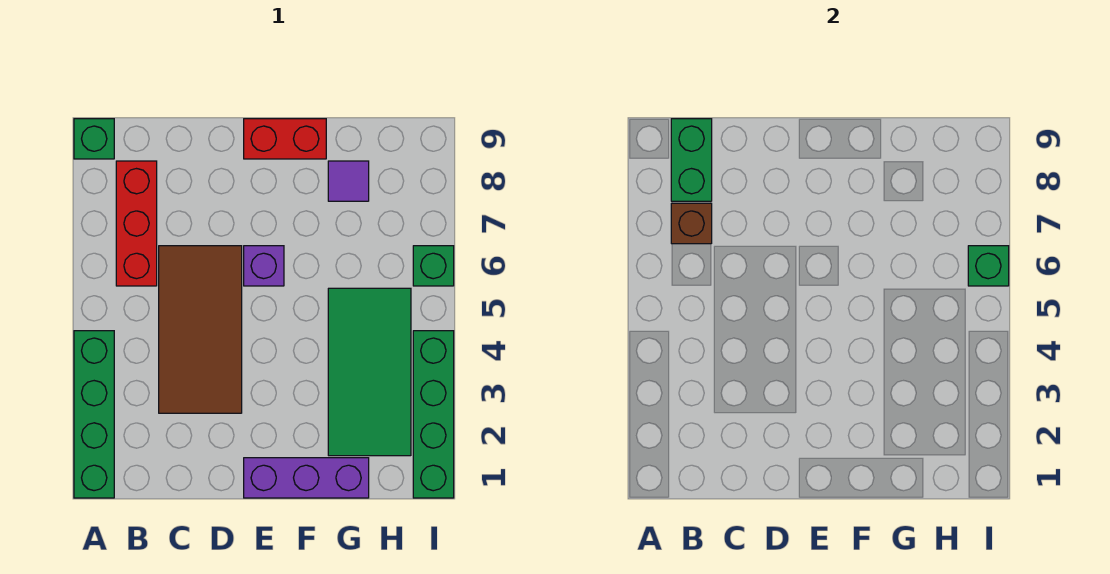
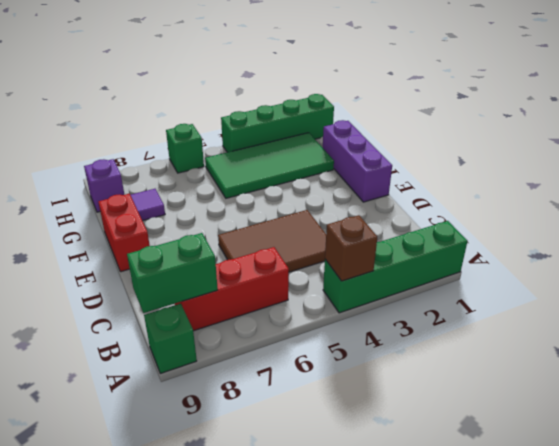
brown 1x1 brick [671,203,712,244] -> brown 1x1 brick moved to [325,215,377,281]
brown 2x4 tile [159,246,242,413] -> brown 2x3 tile [218,210,326,272]
purple 1x1 brick [244,246,284,286] -> purple 1x1 brick moved to [84,159,124,212]
green 1x1 brick [968,246,1009,286] -> none

